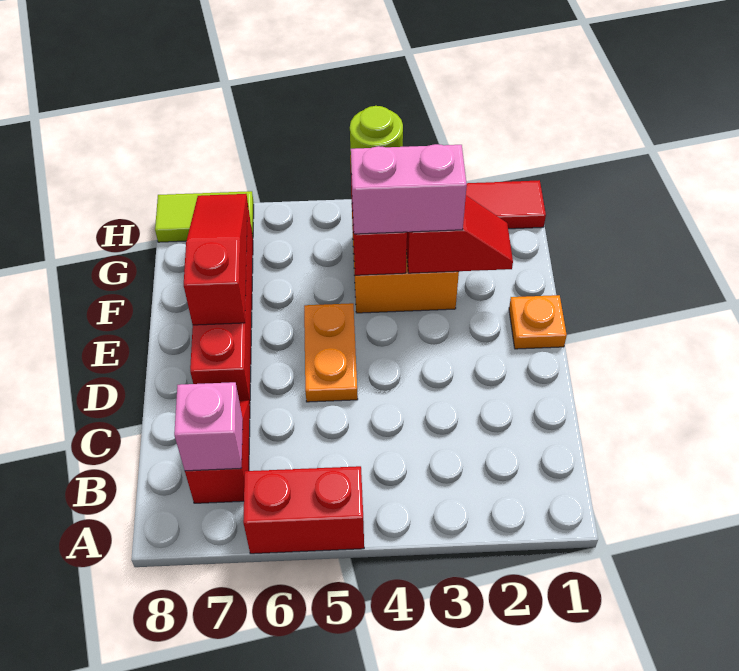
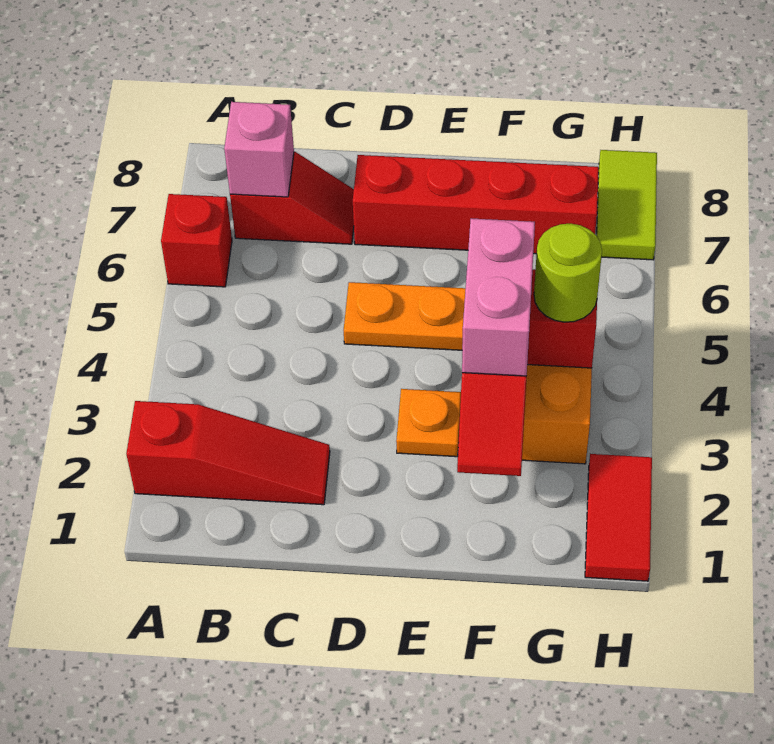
red 1x2 brick [243,466,364,554] -> red 1x1 brick [161,194,232,287]
orange 1x1 plate [509,295,567,349] -> orange 1x1 plate moved to [396,389,461,457]
red 1x3 slope [184,194,248,325] -> red 1x3 slope moved to [126,401,330,505]

